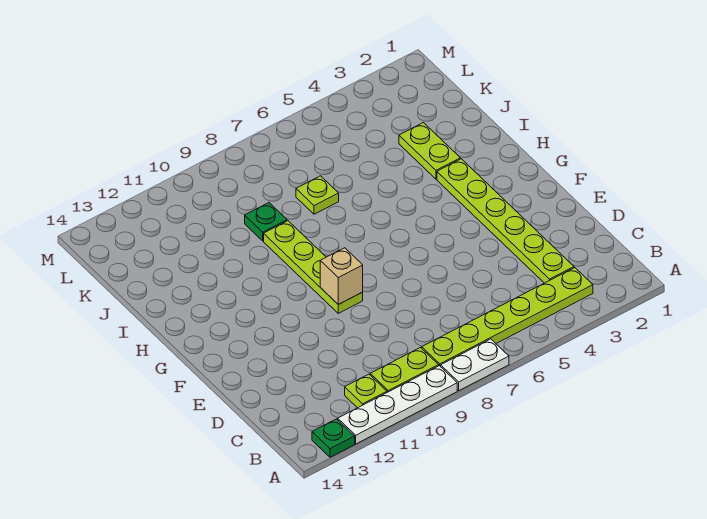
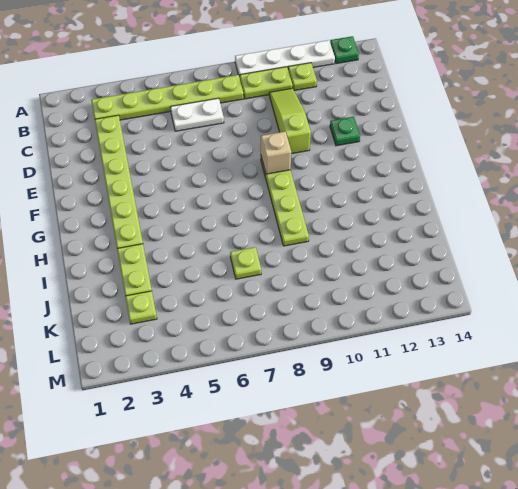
white 1x2 plate [441,339,509,391] -> white 1x2 plate moved to [170,98,224,131]
none -> lime 1x3 slope [269,88,311,154]
green 1x1 plate [245,203,287,241] -> green 1x1 plate moved to [330,117,360,146]
none -> lime 1x1 plate [125,291,157,324]

